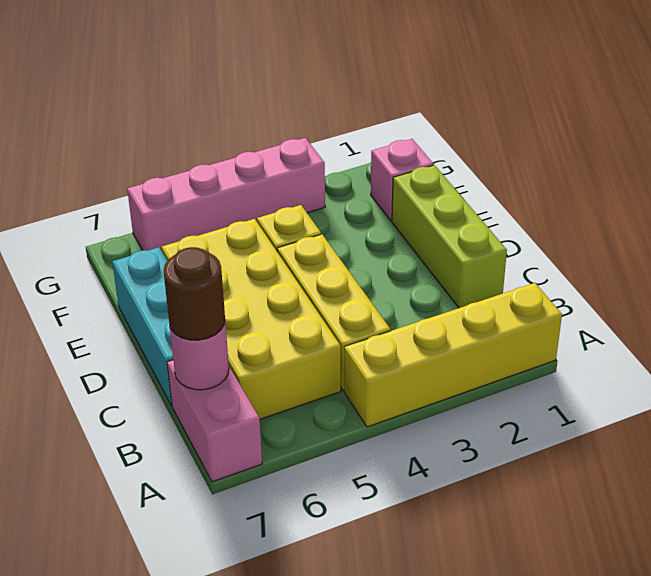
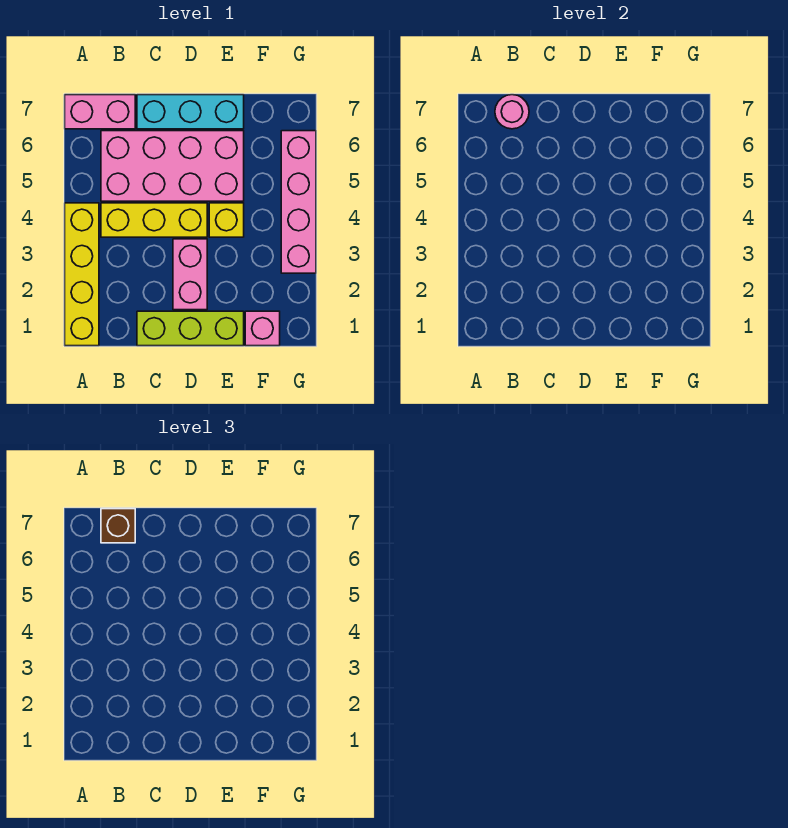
yellow 2x4 brick [162,219,341,419] -> pink 2x4 brick [101,131,244,201]
brown 1x1 round brick [164,247,225,340] -> brown 1x1 brick [101,509,135,543]
none -> pink 1x2 brick [173,239,207,310]

